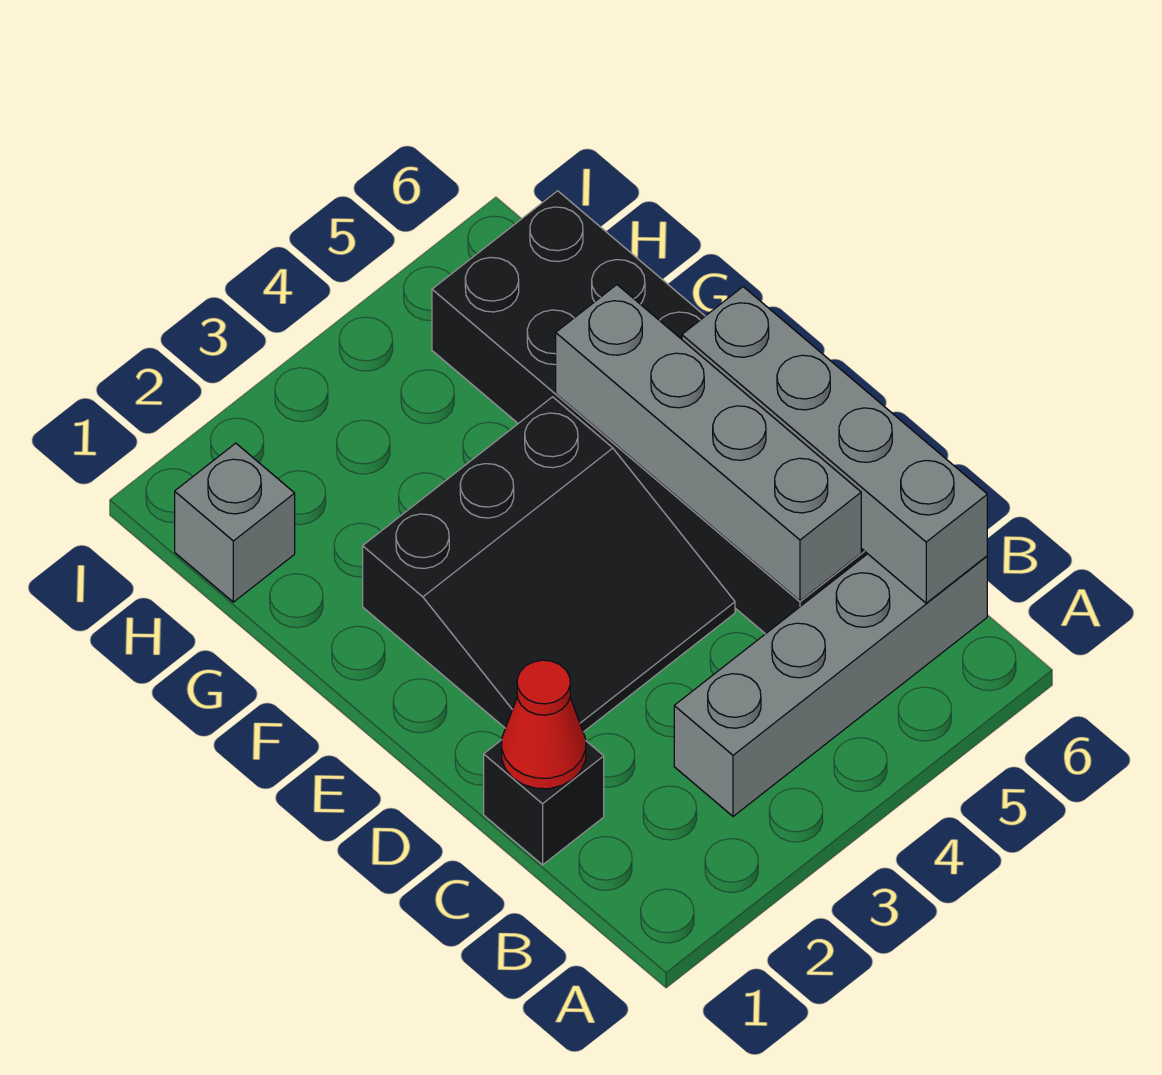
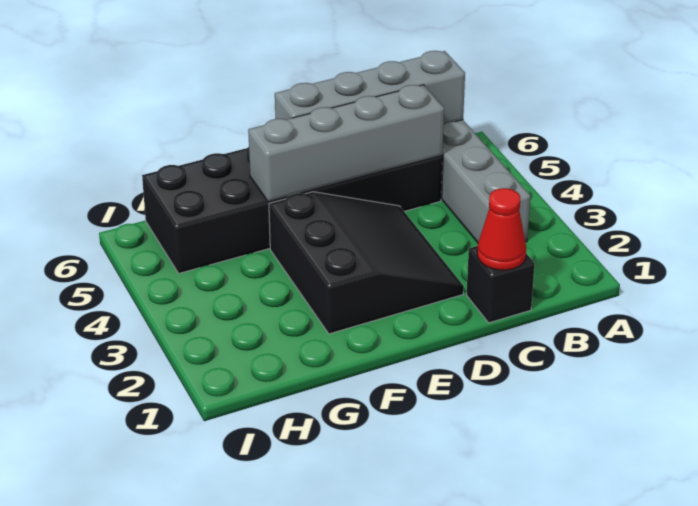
grey 1x1 brick [175,443,295,602] -> none

